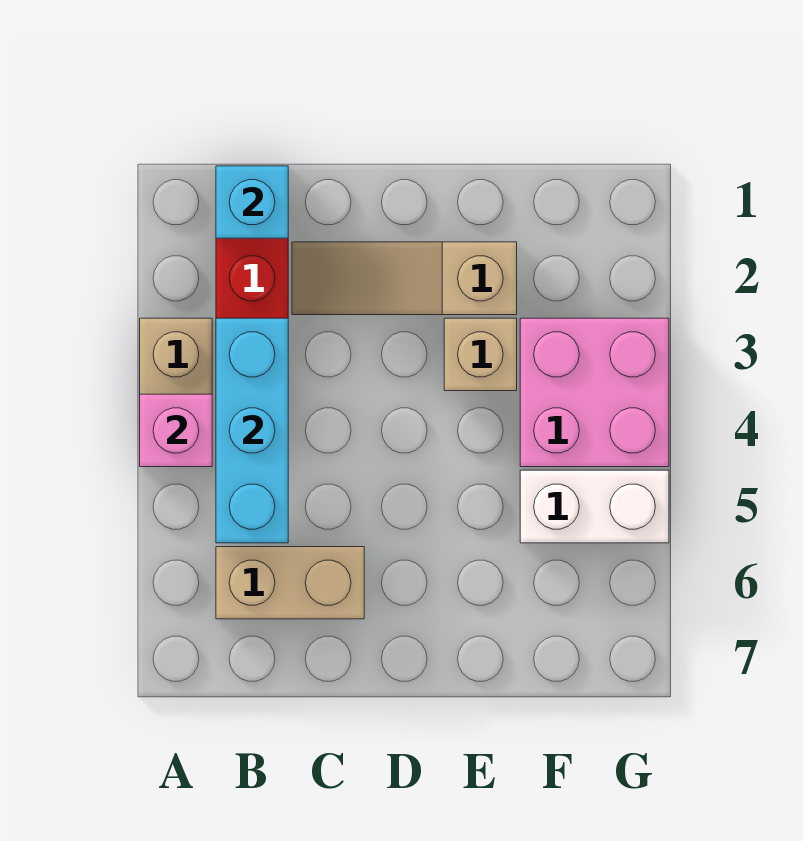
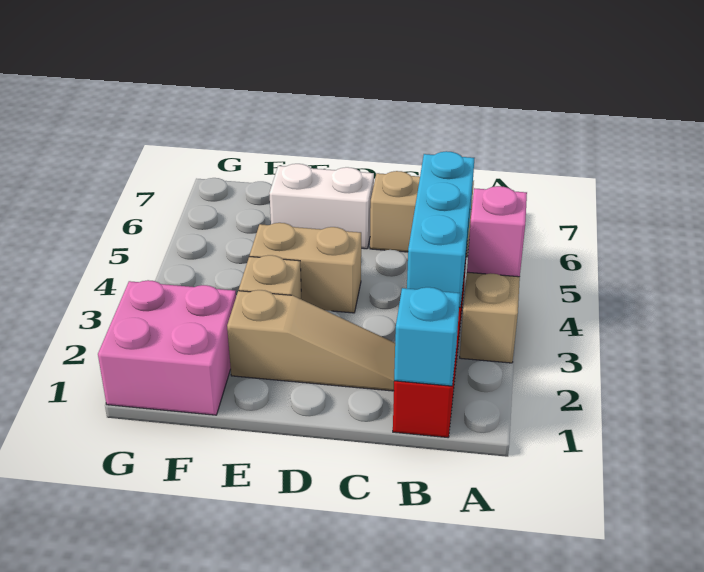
none -> tan 1x2 brick [250,223,361,313]
pink 2x2 brick [520,318,669,467] -> pink 2x2 brick moved to [98,280,236,415]
white 1x2 brick [520,470,669,543] -> white 1x2 brick moved to [269,164,374,249]

